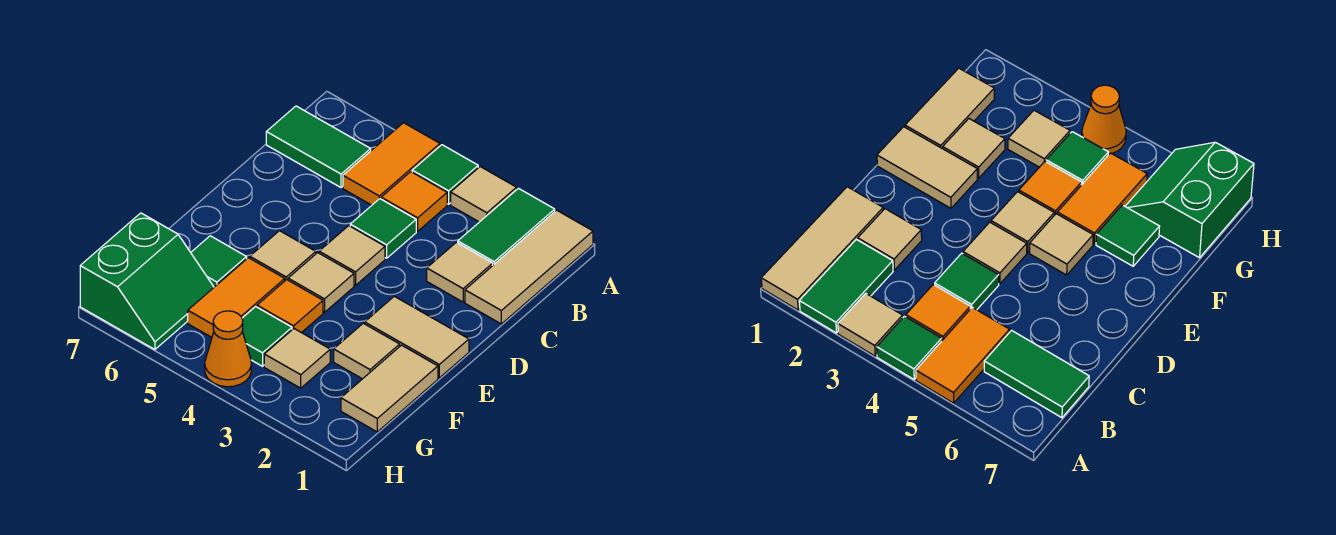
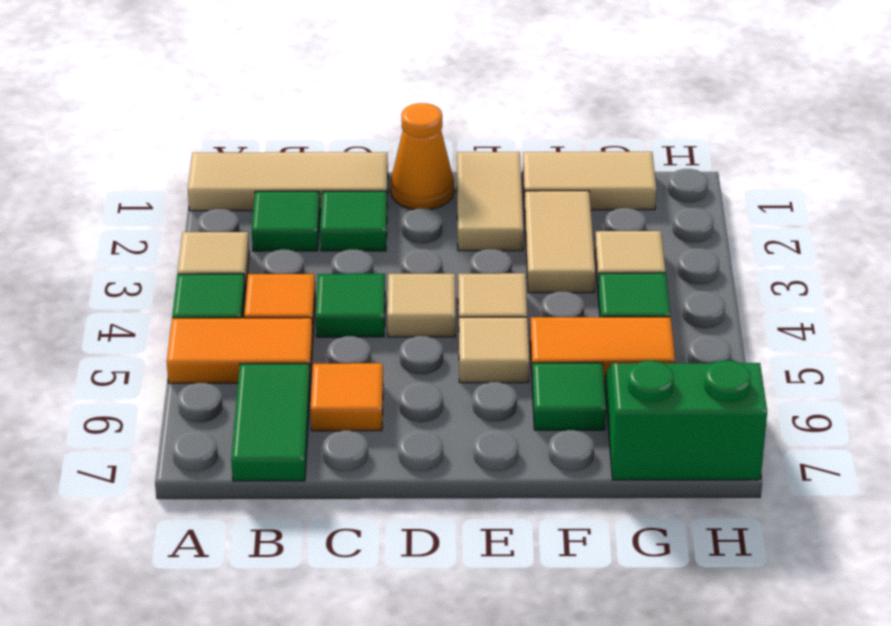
green 1x2 tile [458,188,555,265] -> green 1x1 tile [252,191,320,251]
tan 1x1 tile [427,242,493,302] -> green 1x1 tile [320,191,387,251]
tan 1x1 tile [334,323,400,379] -> tan 1x2 tile [524,191,595,293]
orange 1x1 tile [257,280,323,333] -> orange 1x1 tile moved to [311,363,383,431]
orange 1x1 cone [205,311,251,387] -> orange 1x1 cone moved to [391,103,454,209]

